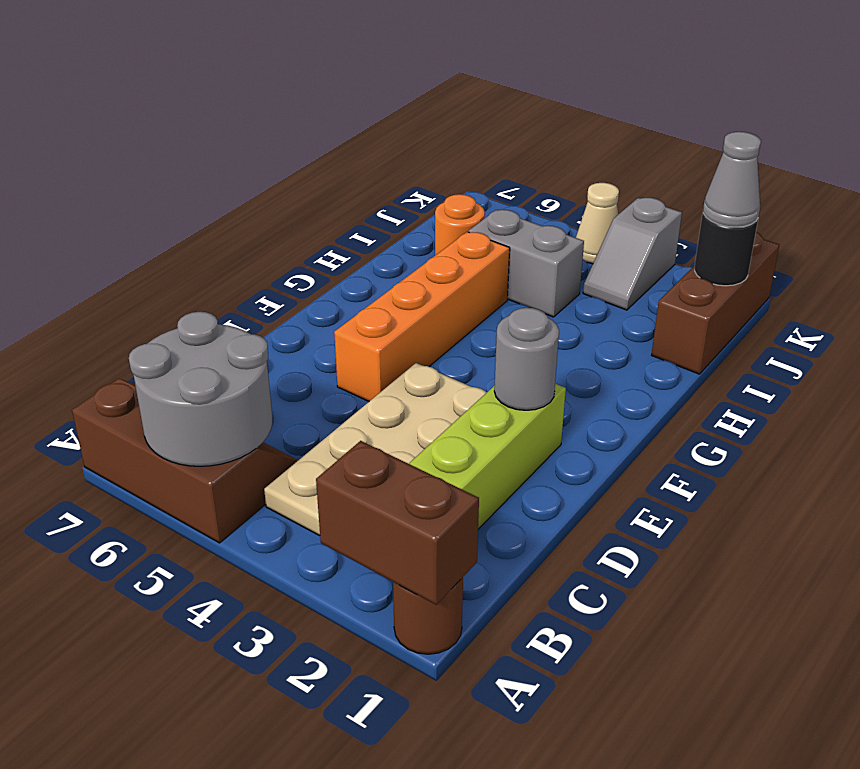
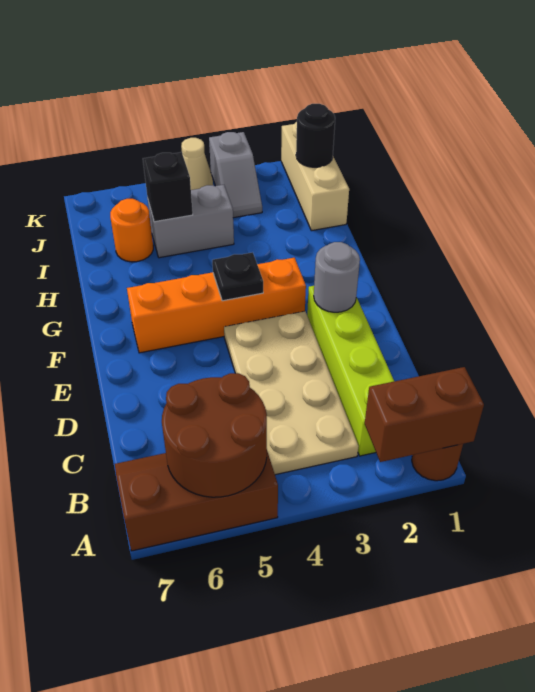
grey 2x2 round brick [129,312,272,466] -> brown 2x2 round brick [162,373,267,497]
orange 1x4 brick [334,232,510,401] -> orange 1x4 brick turned to [127,258,306,353]
none -> black 1x1 plate [212,252,263,301]
brown 1x3 brick [652,232,779,374] -> tan 1x3 brick [281,122,349,231]
none -> black 1x1 brick [143,152,193,222]
grey 1x1 cone [703,132,761,227] -> none

